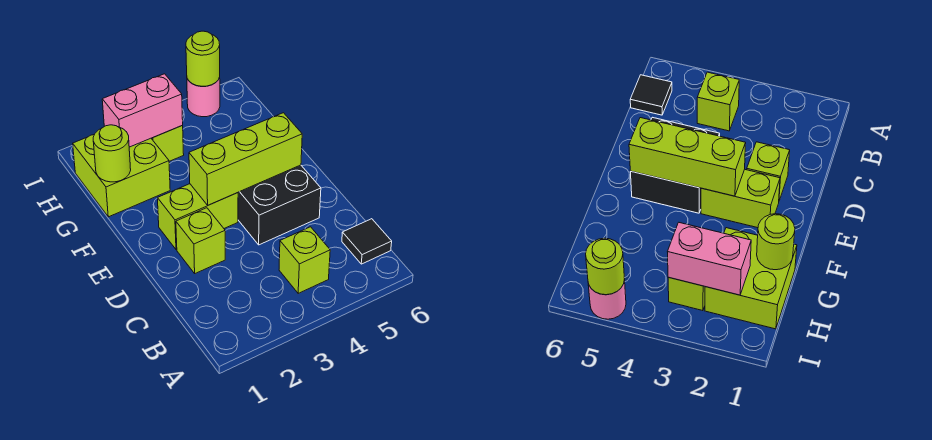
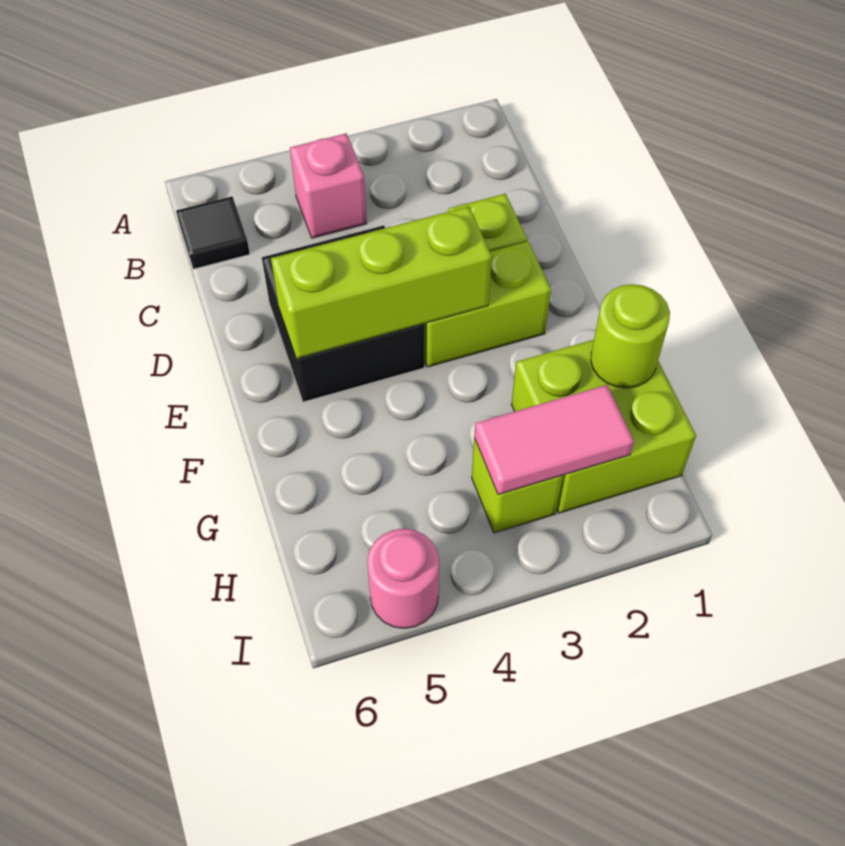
lime 1x1 brick [279,227,330,293] -> pink 1x1 brick [290,133,367,238]
pink 1x2 brick [102,74,183,147] -> pink 1x2 tile [474,385,634,495]
lime 1x1 round brick [186,31,220,86] -> none

